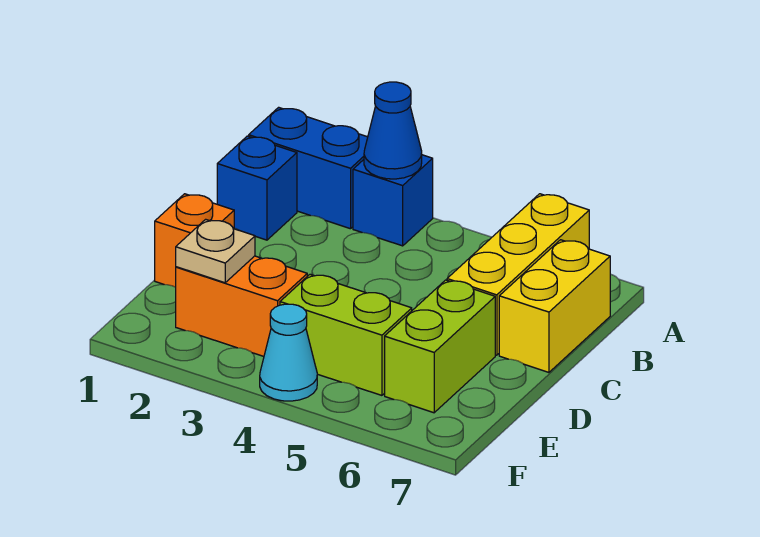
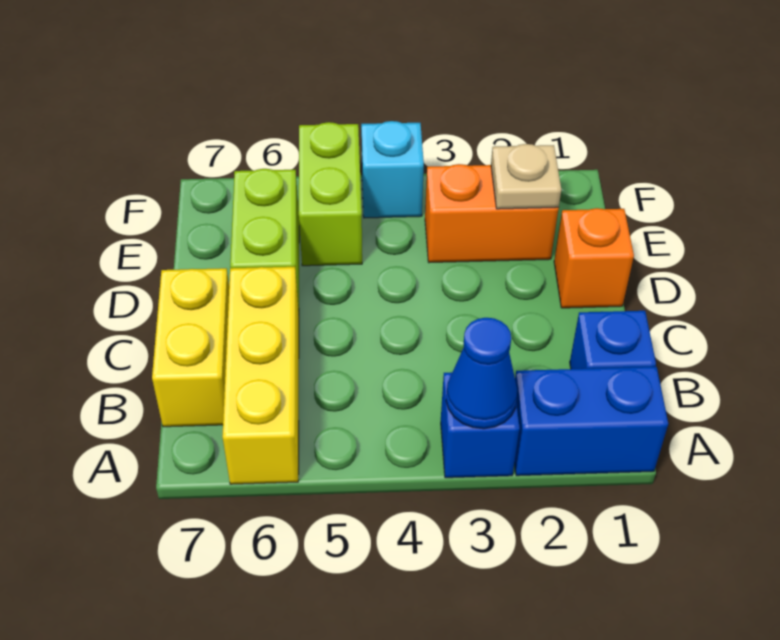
lime 1x2 brick [280,274,412,395] -> lime 1x2 brick turned to [299,122,362,266]
cyan 1x1 cone [260,304,317,401] -> cyan 1x1 brick [361,121,424,218]

